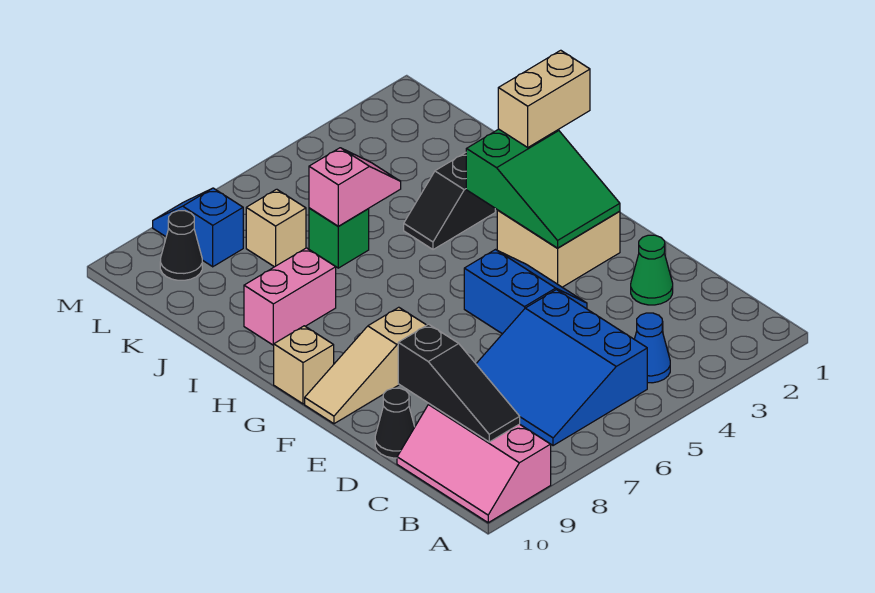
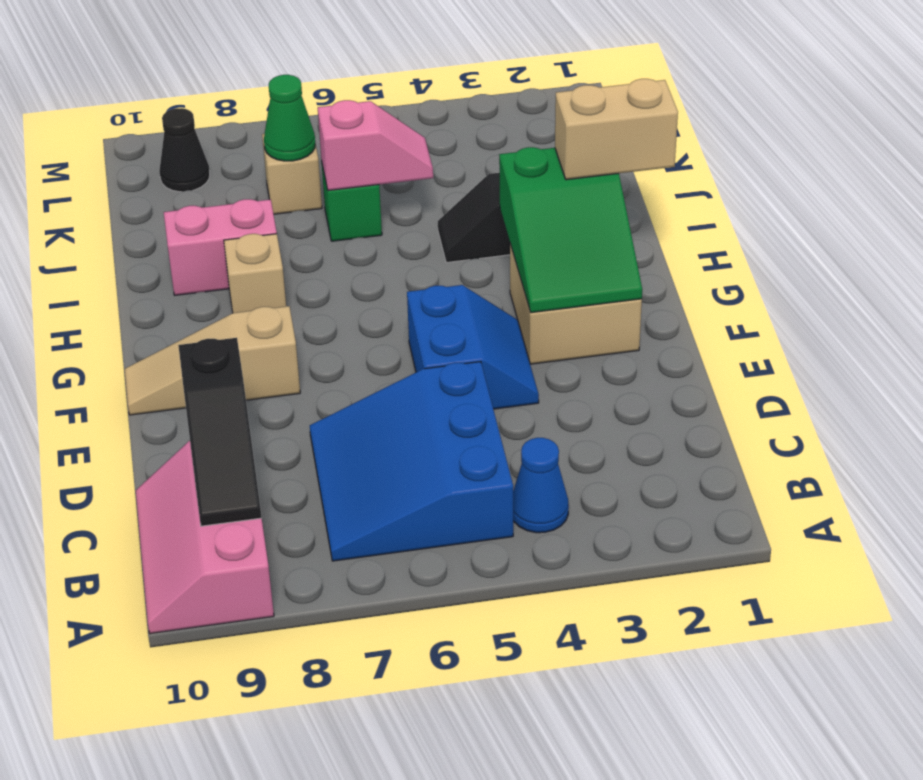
green 1x1 cone [631,235,673,305] -> green 1x1 cone moved to [264,75,315,161]
black 1x1 cone [375,388,415,458] -> none
tan 1x1 brick [274,326,334,404] -> tan 1x1 brick moved to [224,234,286,313]
blue 1x2 slope [153,188,243,267] -> none

